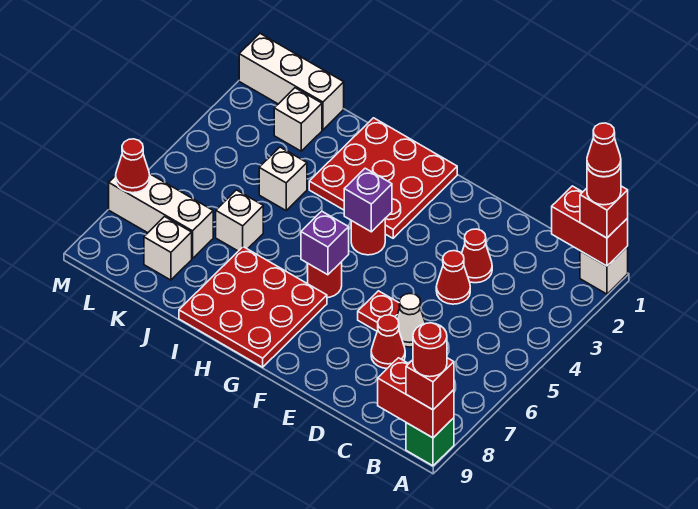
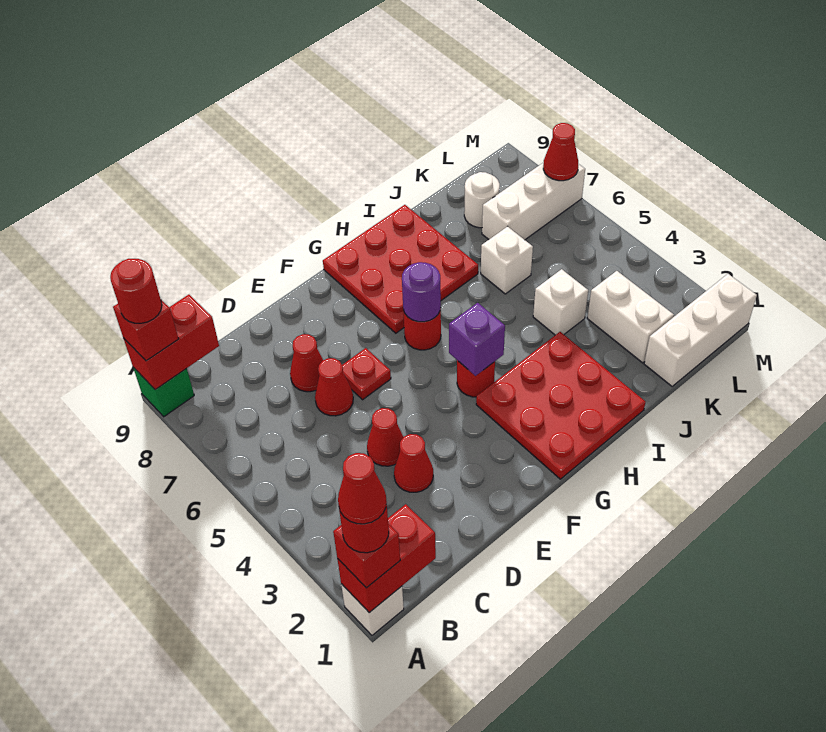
white 1x1 cone [397,294,425,347] -> red 1x1 cone [315,358,353,416]
purple 1x1 brick [301,211,349,275] -> purple 1x1 round brick [402,262,441,322]
white 1x1 brick [274,88,322,151] -> white 1x2 brick [587,271,674,363]
white 1x1 brick [144,217,192,280] -> white 1x1 round brick [464,172,500,228]

